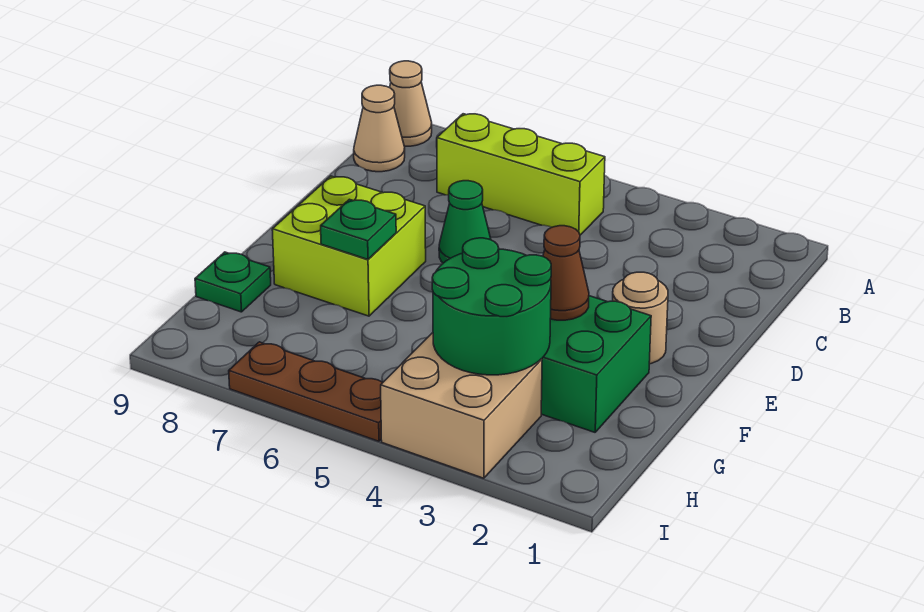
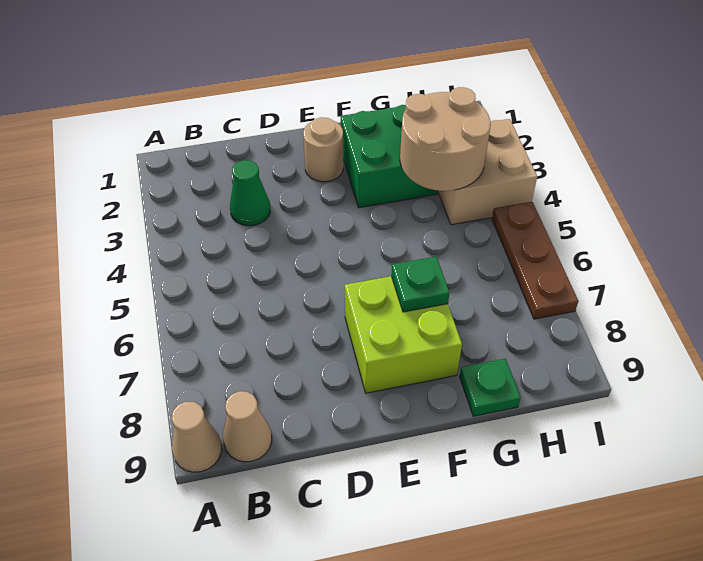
lime 1x3 brick [437,114,605,235] -> none
green 1x1 cone [439,181,491,263] -> green 1x1 cone moved to [230,160,270,226]
brown 1x1 cone [543,226,589,320] -> none
green 2x2 round brick [432,238,551,375] -> tan 2x2 round brick [400,87,491,191]

